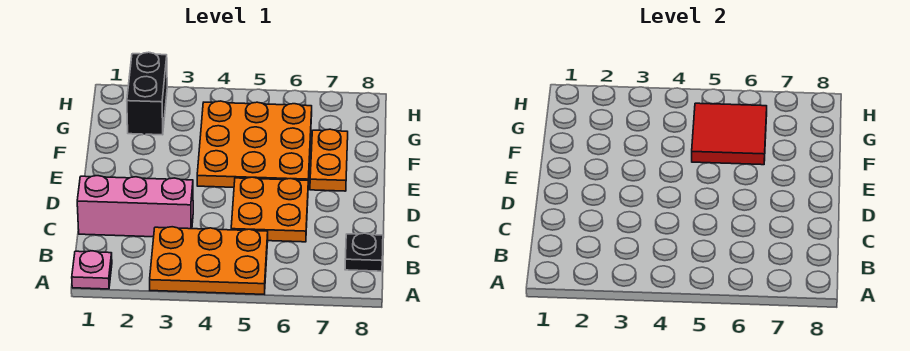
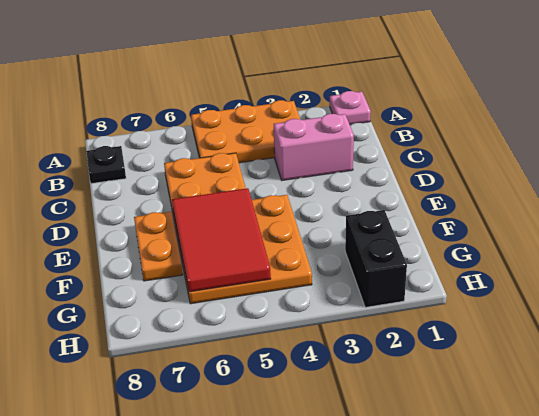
pink 1x3 brick [77,176,193,237] -> pink 1x2 brick [274,114,354,180]
red 2x2 tile [692,103,767,165] -> red 2x3 tile [172,188,271,292]

